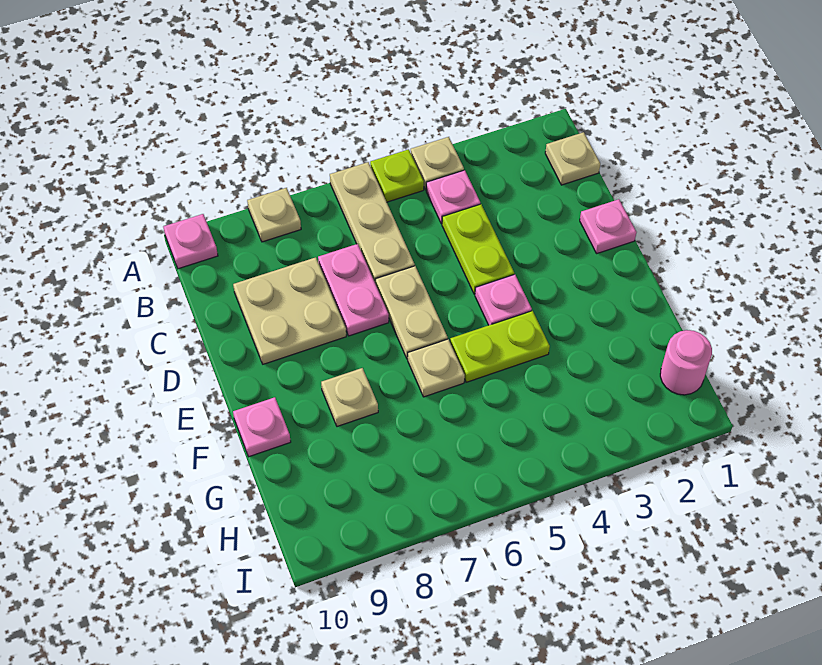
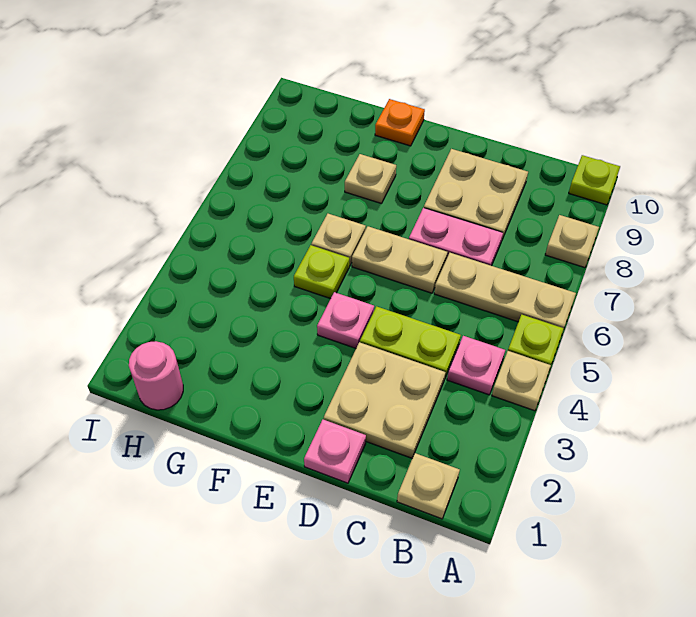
pink 1x1 plate [164,214,218,269] -> lime 1x1 plate [569,155,620,205]
none -> tan 2x2 plate [324,342,445,458]
lime 1x2 plate [450,311,550,382] -> lime 1x1 plate [294,245,349,299]
pink 1x1 plate [233,397,291,457] -> orange 1x1 plate [375,99,425,146]

